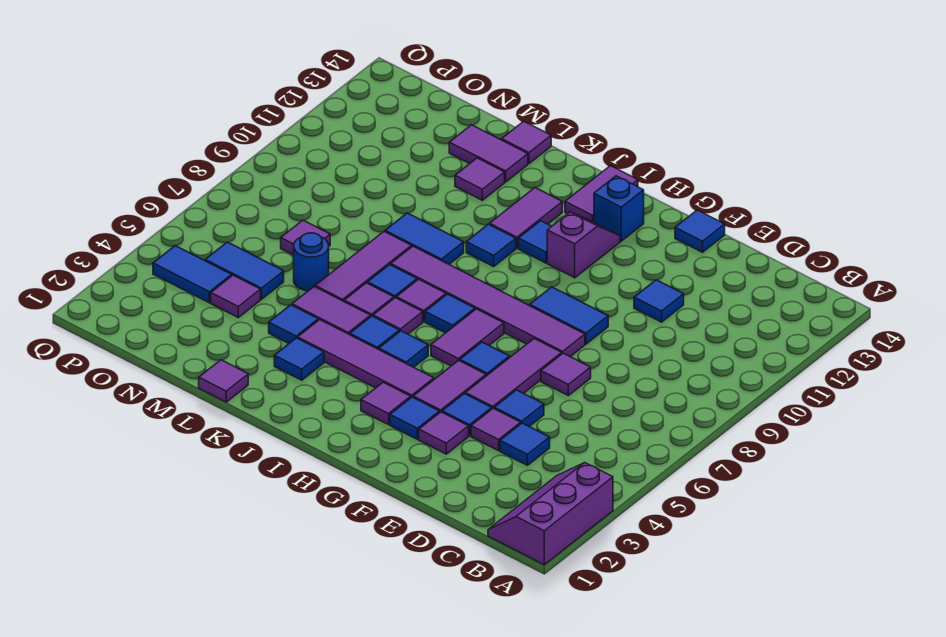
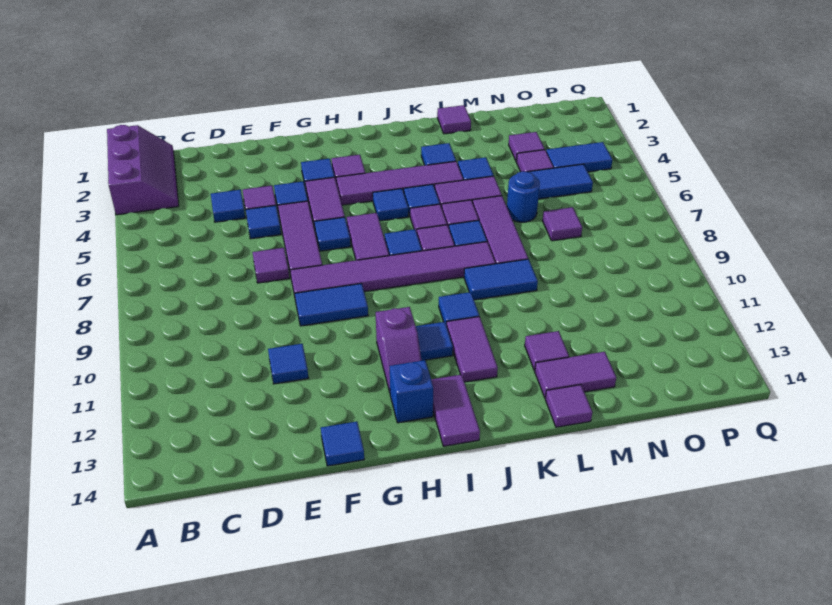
purple 1x1 tile [419,412,469,454] -> purple 1x1 tile moved to [509,132,545,162]

